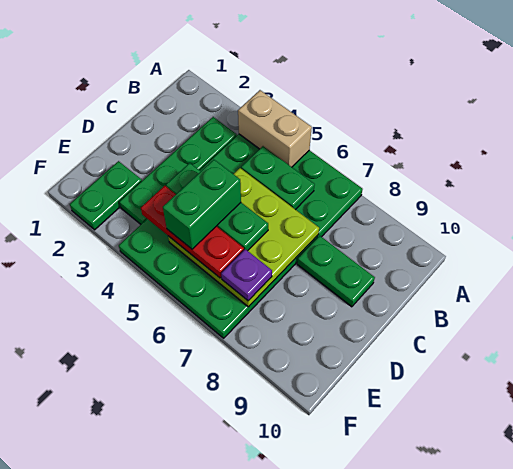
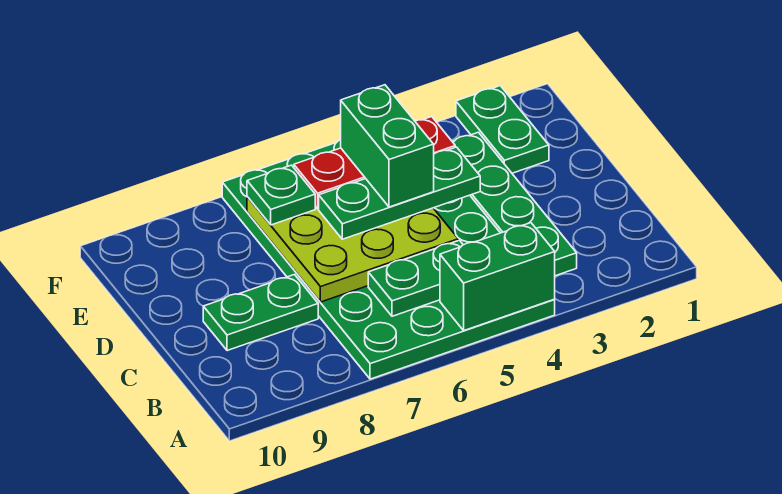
tan 1x2 brick [238,90,312,167] -> green 1x2 brick [440,223,555,330]
purple 1x1 plate [221,249,272,301] -> green 1x1 plate [247,165,315,225]

